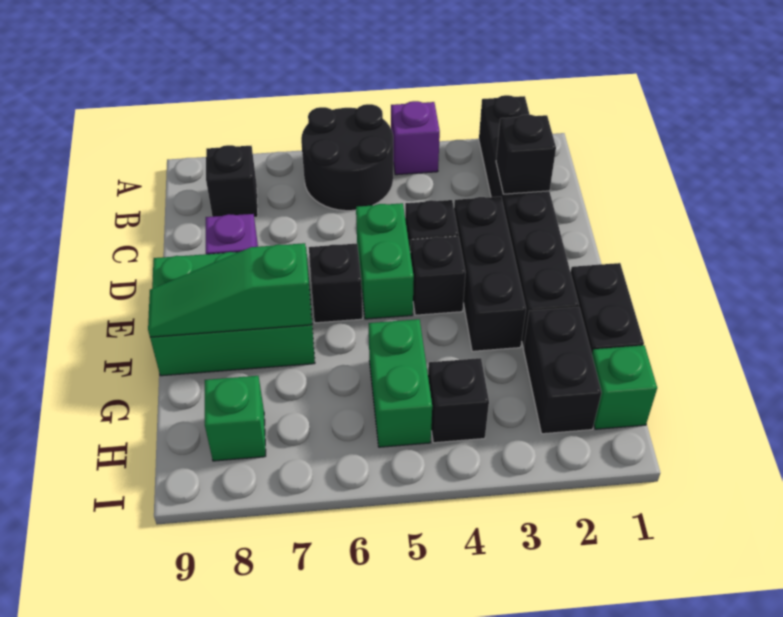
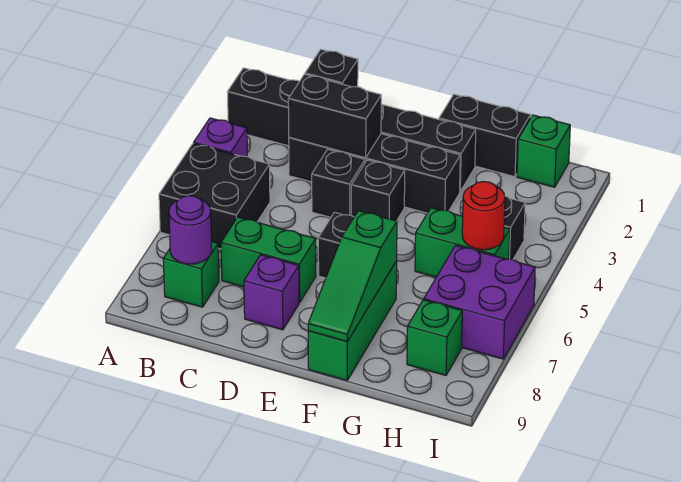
black 2x2 round brick [301,104,393,211] -> black 2x2 brick [159,143,270,249]
black 1x1 brick [206,145,258,217] -> green 1x1 brick [163,241,219,307]
none -> purple 1x1 round brick [169,196,212,264]
black 1x3 brick [454,197,526,351] -> black 1x4 brick [289,134,460,213]
green 1x2 brick [356,203,414,319] -> green 1x2 brick moved to [221,217,316,302]
green 2x3 brick [150,250,315,376] -> green 1x3 brick [308,261,397,380]
black 1x2 brick [523,307,602,434] -> black 1x2 brick moved to [288,74,381,158]
none -> red 1x1 round brick [462,182,505,250]
none -> purple 2x2 brick [424,245,535,359]

